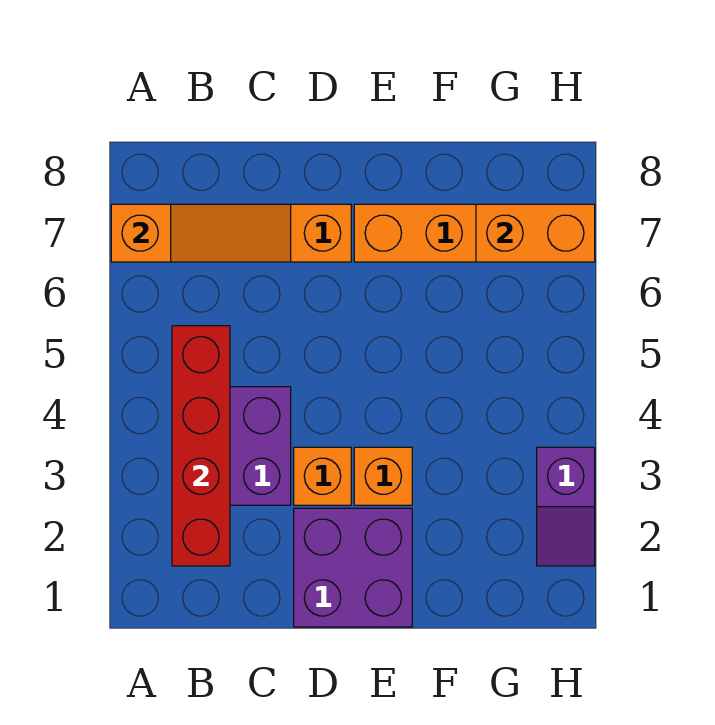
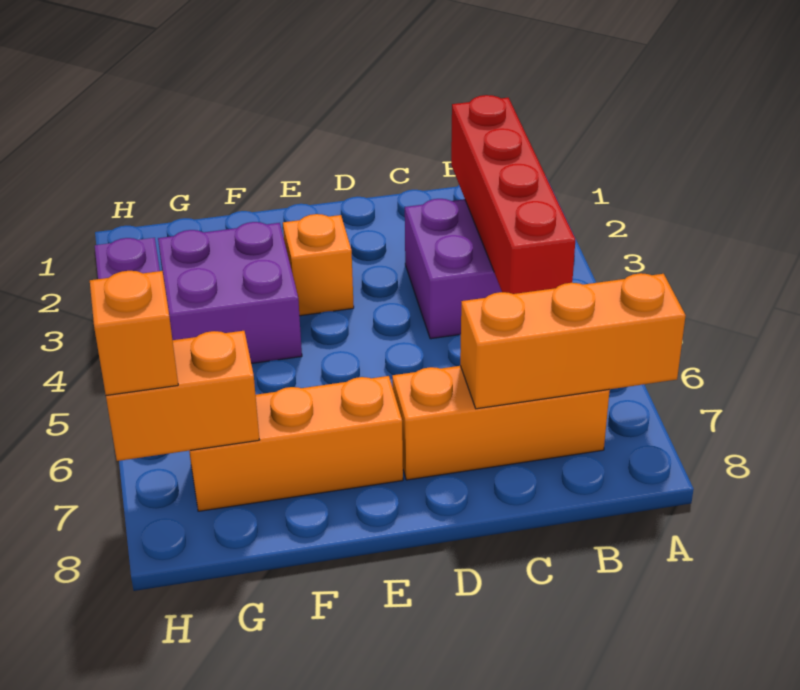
orange 1x3 slope [111,204,291,262] -> orange 1x3 brick [460,273,686,409]
purple 2x2 brick [294,508,412,627] -> purple 2x2 brick moved to [158,222,302,364]
orange 1x1 brick [294,447,351,505] -> orange 1x1 brick moved to [90,271,178,395]

